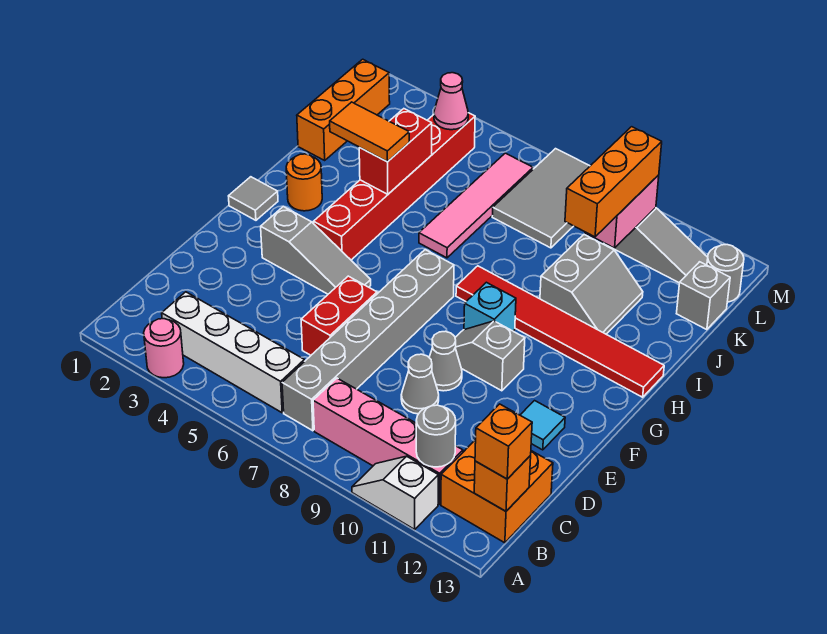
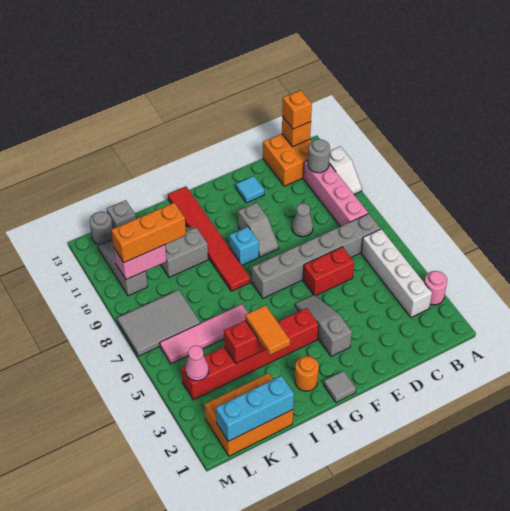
grey 1x1 cone [429,331,462,391] -> none
orange 1x3 brick [297,59,390,160] -> orange 2x3 brick [205,373,293,456]
none -> cyan 1x3 brick [216,376,294,441]

